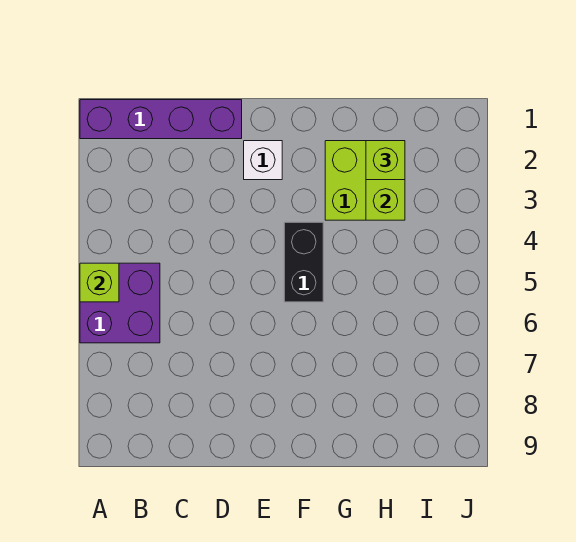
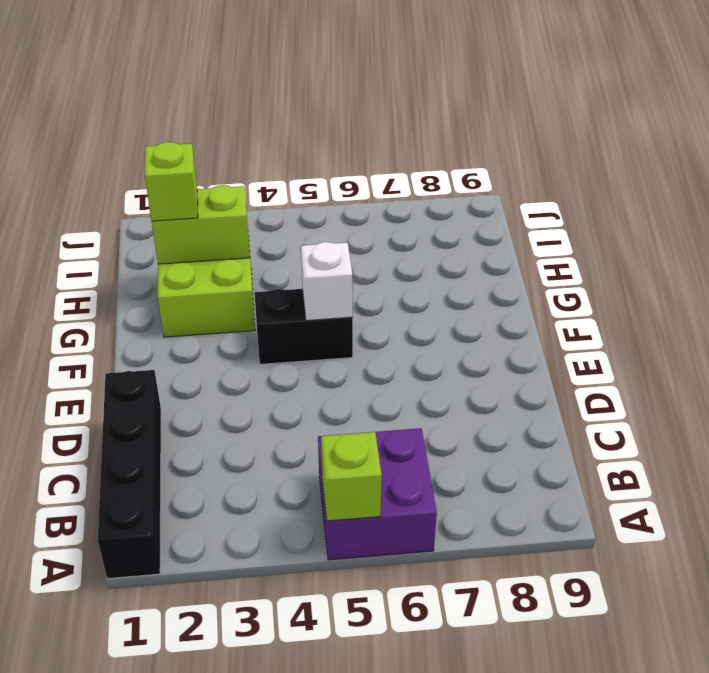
purple 1x4 brick [80,100,242,139] -> black 1x4 brick [98,370,161,579]
white 1x1 brick [244,141,282,180] -> white 1x1 brick moved to [301,242,353,321]

